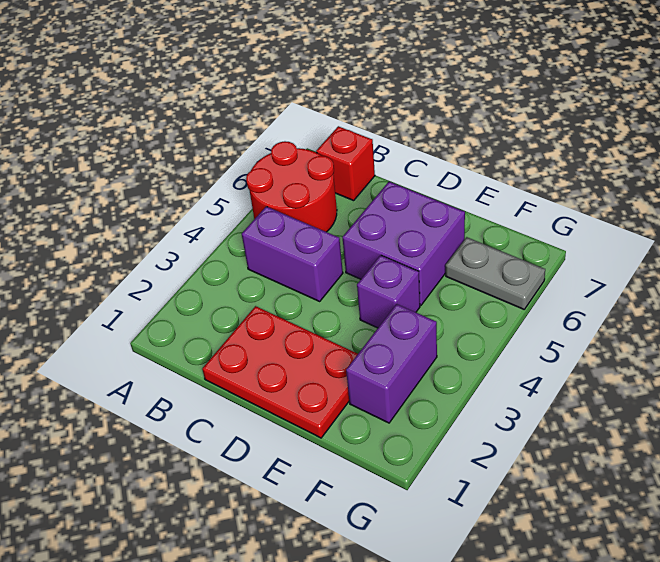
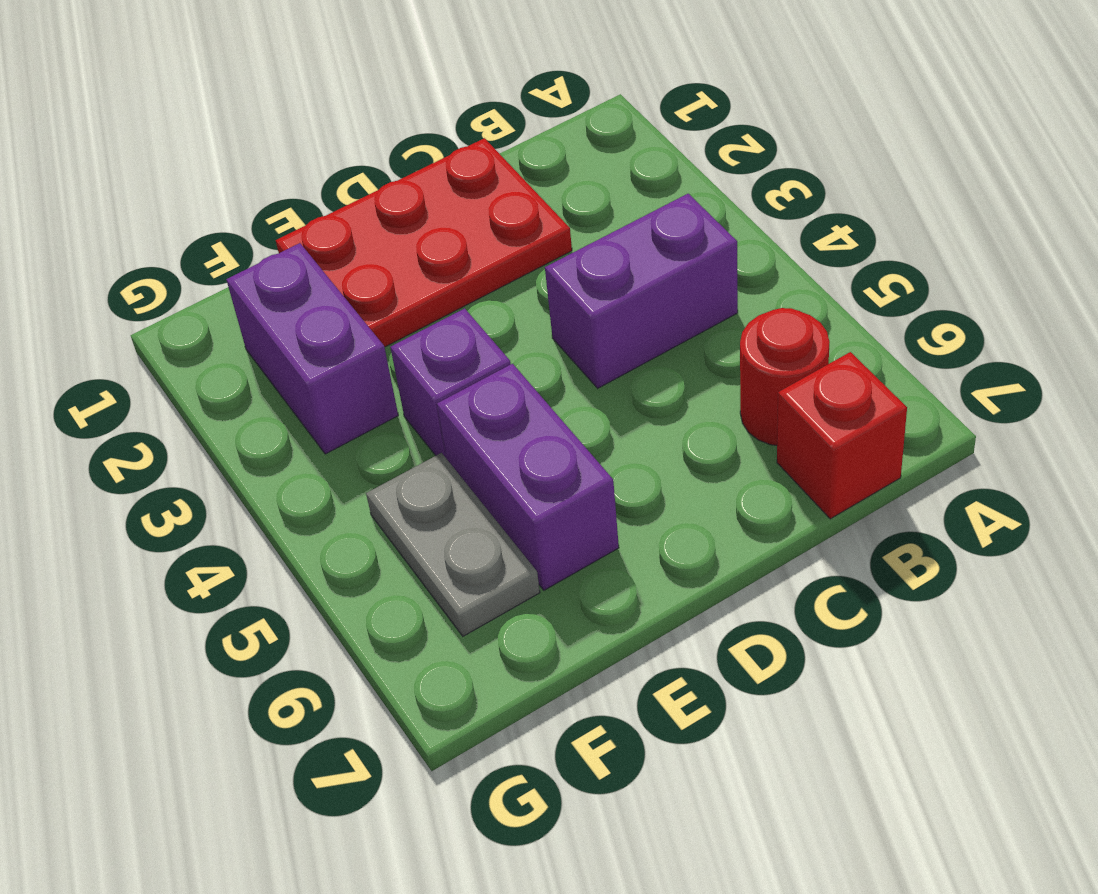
red 2x2 round brick [246,141,337,232] -> red 1x1 round brick [740,308,830,445]
purple 2x2 brick [342,182,465,305] -> purple 1x2 brick [437,364,619,590]
grey 1x2 plate [446,237,545,309] -> grey 1x2 plate turned to [366,453,540,636]

